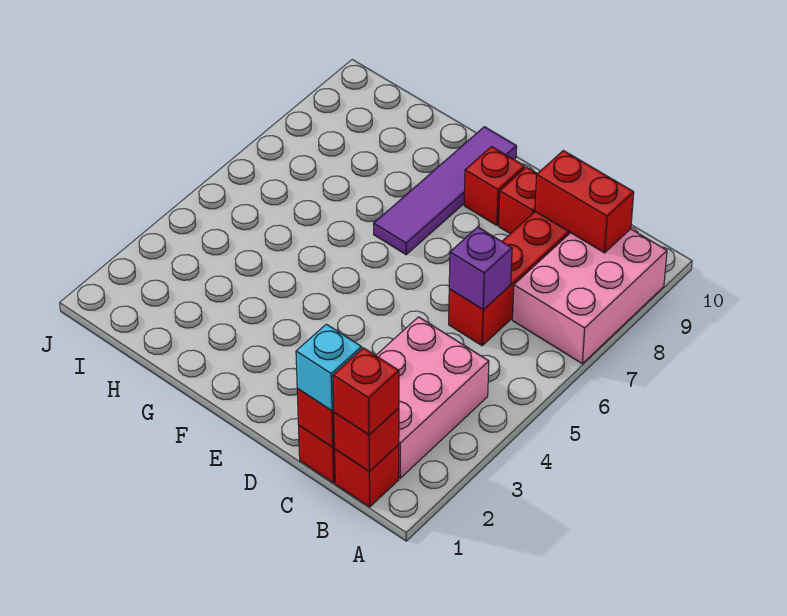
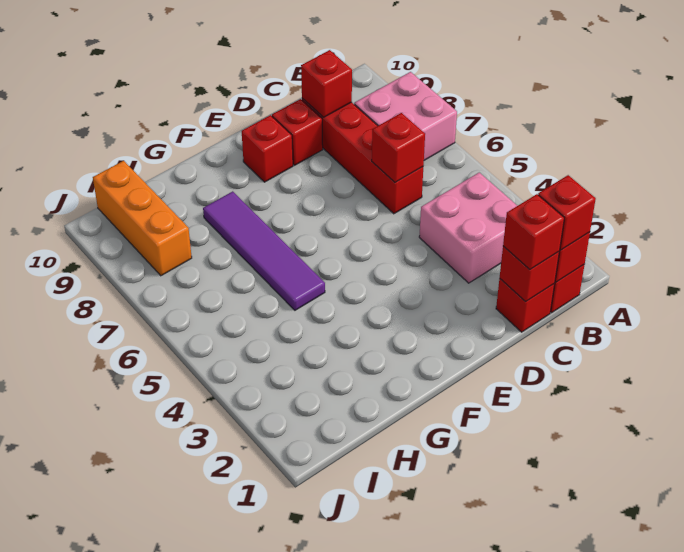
pink 2x3 brick [512,229,667,364] -> pink 2x2 brick [354,72,457,160]
pink 2x3 brick [376,317,489,478] -> pink 2x2 brick [419,173,517,283]
red 1x2 brick [535,151,634,253] -> red 1x1 brick [301,50,352,117]
cyan 1x1 brick [296,324,362,411] -> red 1x1 brick [503,194,564,269]
purple 1x1 brick [449,227,512,310] -> red 1x1 brick [372,113,425,182]
purple 1x4 tile [374,127,517,255] -> purple 1x4 tile moved to [203,191,325,310]
none -> orange 1x3 brick [93,161,192,276]

